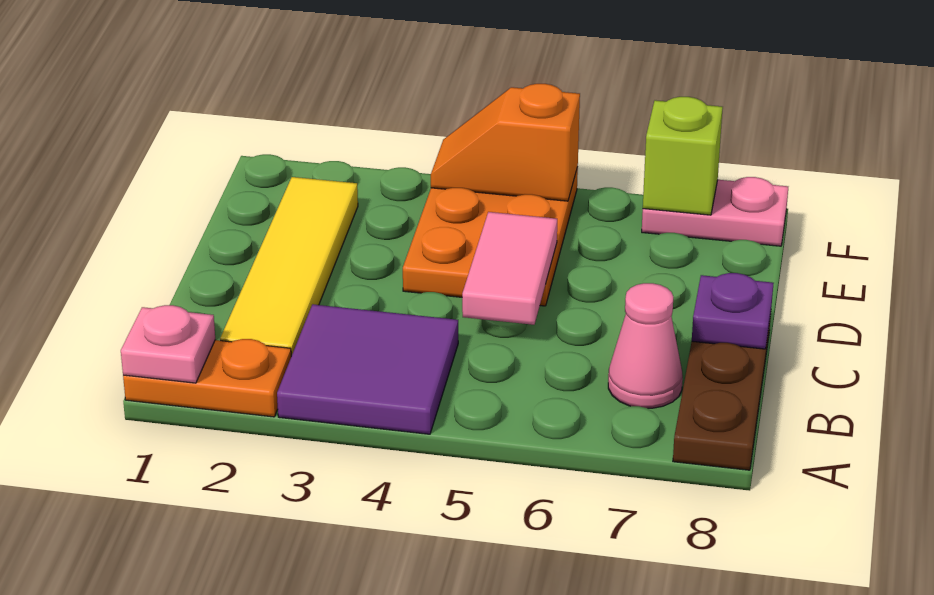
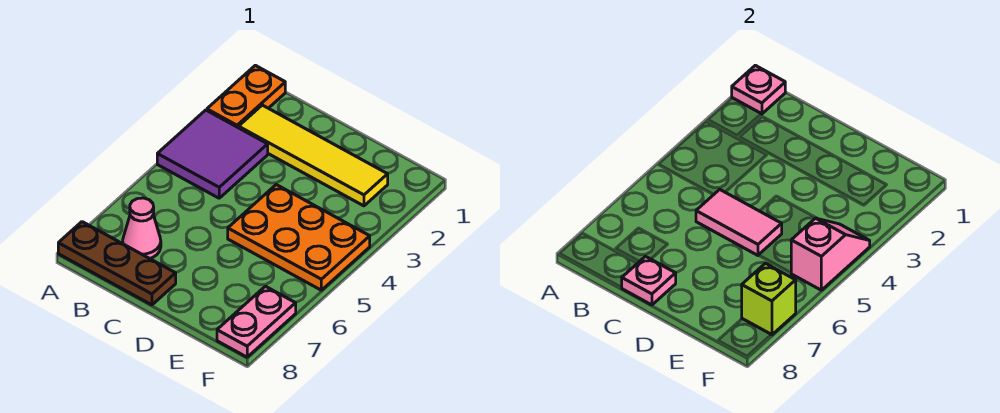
purple 1x1 plate [692,273,774,349] -> pink 1x1 plate [622,256,676,305]
orange 1x2 slope [431,84,580,201] -> pink 1x2 slope [791,218,870,290]

